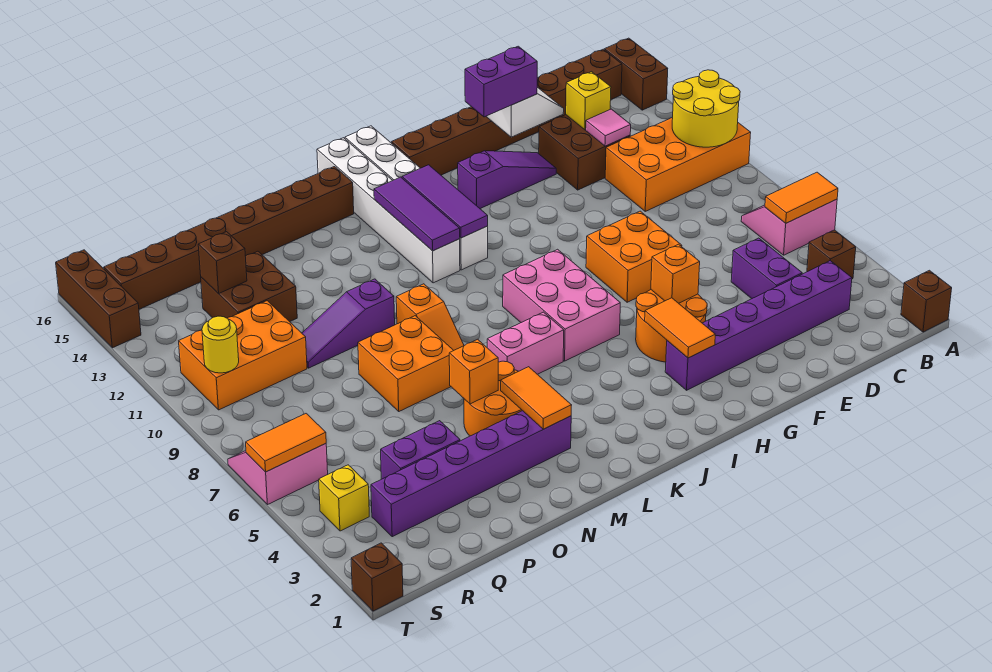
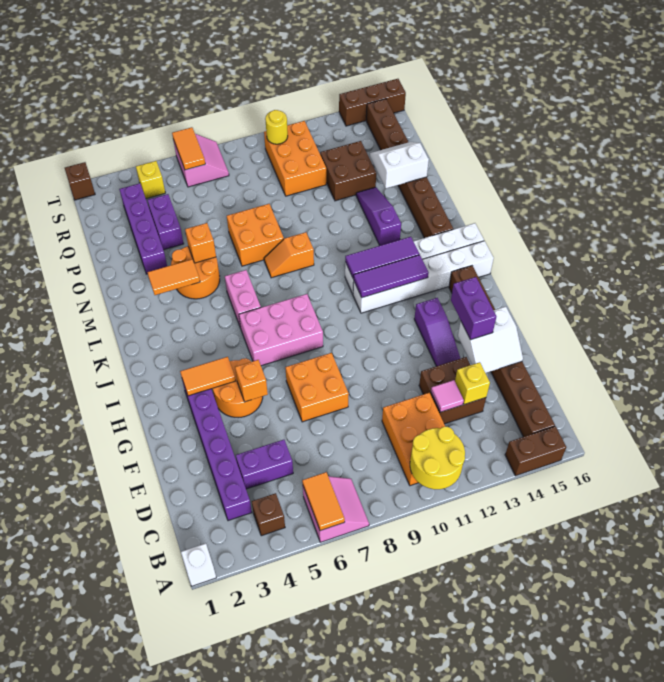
brown 1x1 brick [901,270,952,332] -> white 1x1 brick [181,543,216,586]
orange 2x4 brick [605,117,751,211] -> orange 2x3 brick [382,393,445,486]
purple 1x6 brick [371,411,571,537] -> purple 1x4 brick [119,183,167,274]
purple 1x3 slope [302,279,395,368] -> purple 1x3 slope moved to [356,187,401,246]
none -> white 2x2 slope [370,142,429,188]
brown 1x1 brick [198,232,247,294] -> none

